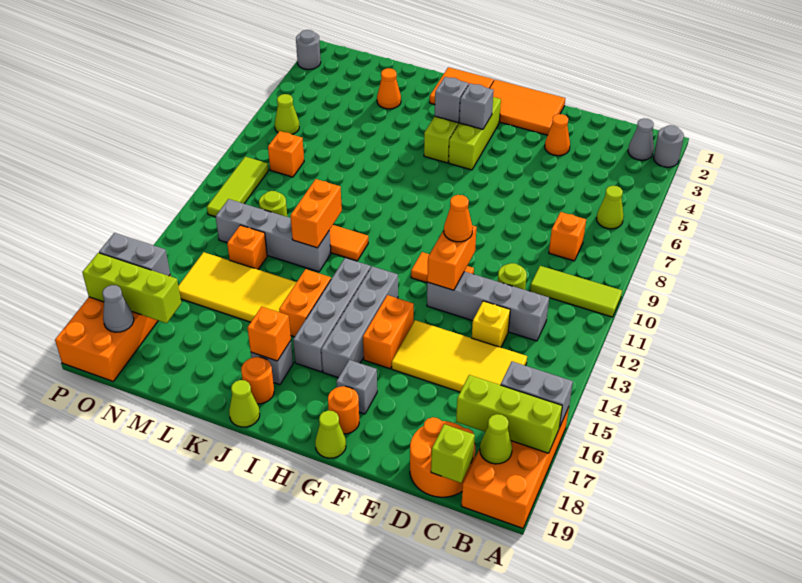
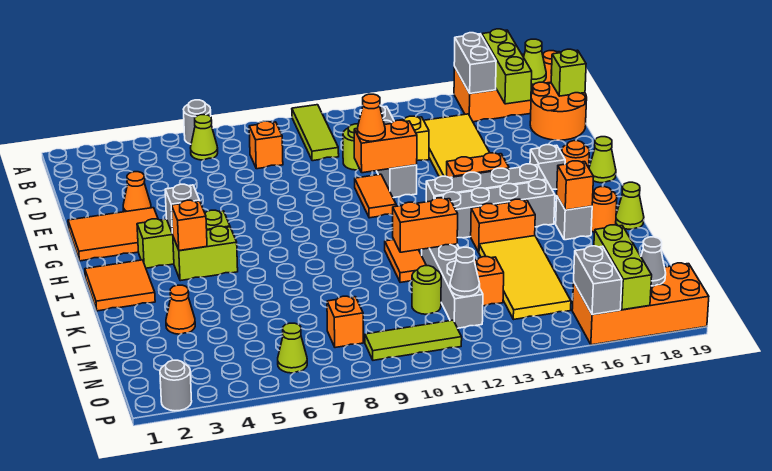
grey 1x1 round brick [654,125,684,167] -> grey 1x1 round brick moved to [183,100,211,144]
grey 1x1 cone [628,118,654,160] -> grey 1x1 cone moved to [450,247,480,297]
orange 2x3 tile [490,80,565,135] -> orange 2x3 tile turned to [68,208,158,261]
grey 1x1 brick [435,77,468,122] -> orange 1x1 brick [172,200,207,251]

